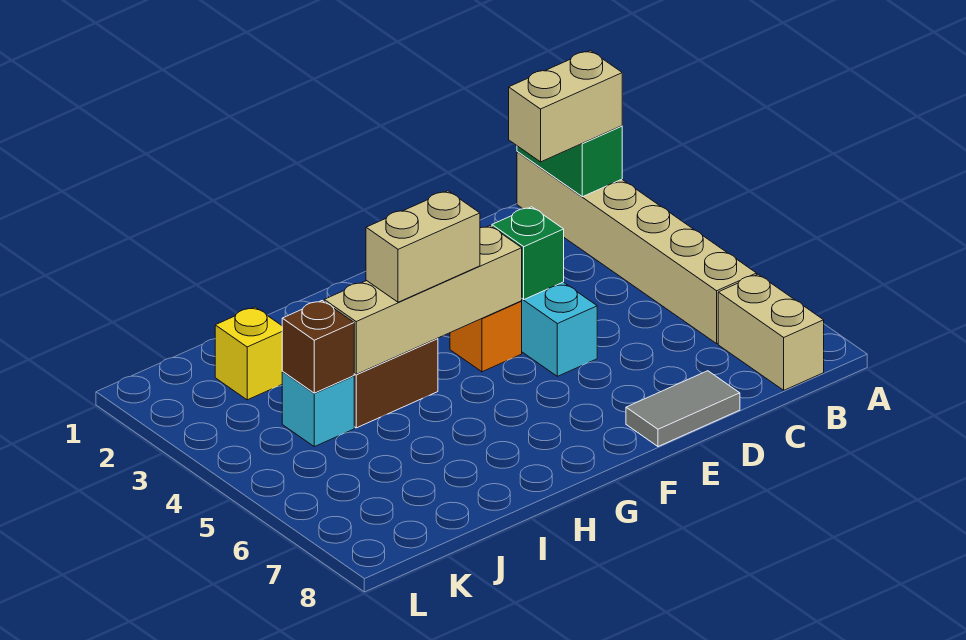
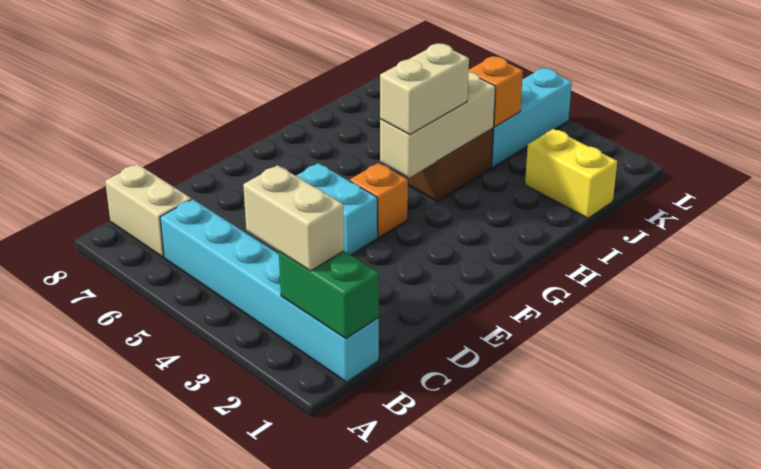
tan 1x6 brick [517,152,757,343] -> cyan 1x6 brick [160,199,379,382]
tan 1x2 brick [509,50,622,162] -> tan 1x2 brick turned to [243,165,344,271]
grey 1x2 tile [626,371,740,447] -> none
green 1x1 brick [492,207,564,299] -> none
tan 1x4 brick [324,226,522,374] -> tan 1x3 brick [380,72,496,178]
yellow 1x1 brick [215,307,283,400] -> yellow 1x2 brick [525,129,617,218]
cyan 1x1 brick [282,372,354,447] -> cyan 1x3 brick [491,68,572,167]
brown 1x1 brick [282,301,354,393] -> orange 1x1 brick [469,56,523,127]

